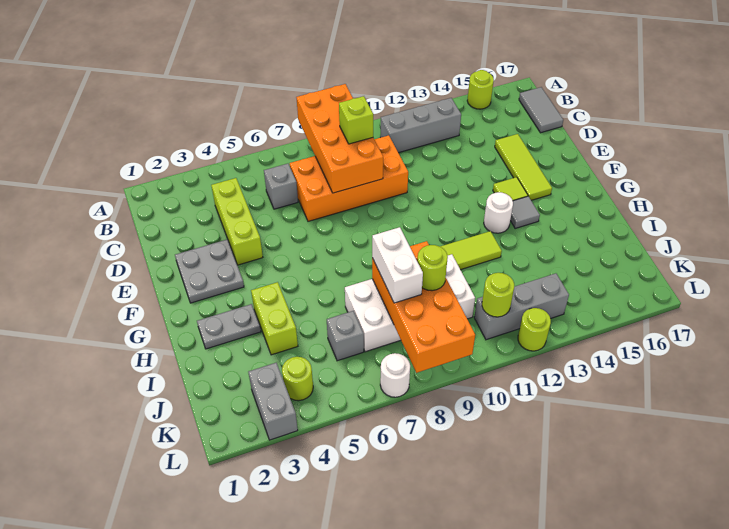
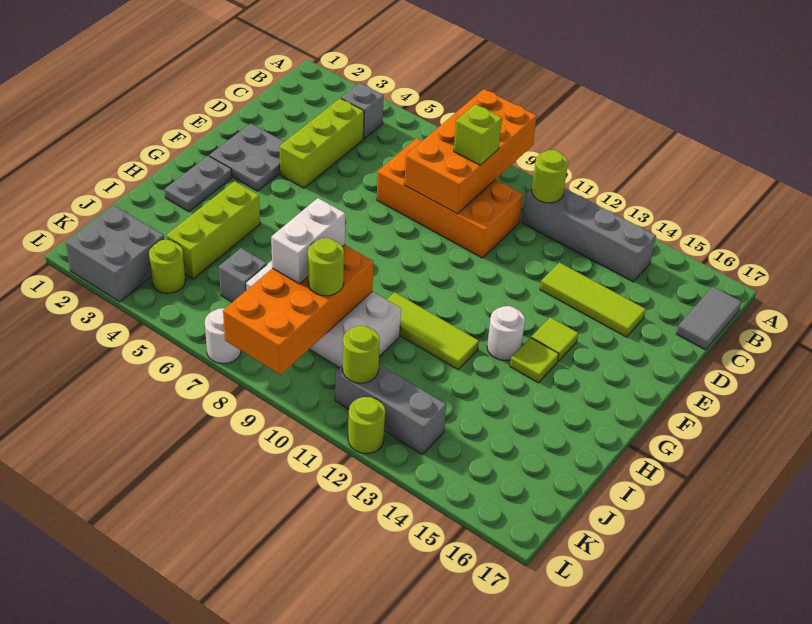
lime 1x1 round brick [467,70,494,109] -> lime 1x1 round brick moved to [532,150,568,203]
grey 1x3 brick [380,98,461,153] -> grey 1x4 brick [522,188,656,282]
grey 1x1 brick [264,164,298,209] -> grey 1x1 brick moved to [341,83,384,139]
lime 1x3 tile [495,134,552,200] -> lime 1x3 tile turned to [540,263,646,337]
grey 1x1 tile [510,196,540,229] -> lime 1x1 tile [510,338,559,383]
grey 1x2 plate [197,304,261,349] -> grey 1x2 plate turned to [165,156,232,212]
lime 1x2 brick [251,282,298,355] -> lime 1x3 brick [166,181,260,279]
grey 1x2 brick [248,363,298,440] -> grey 2x2 brick [66,206,164,302]

